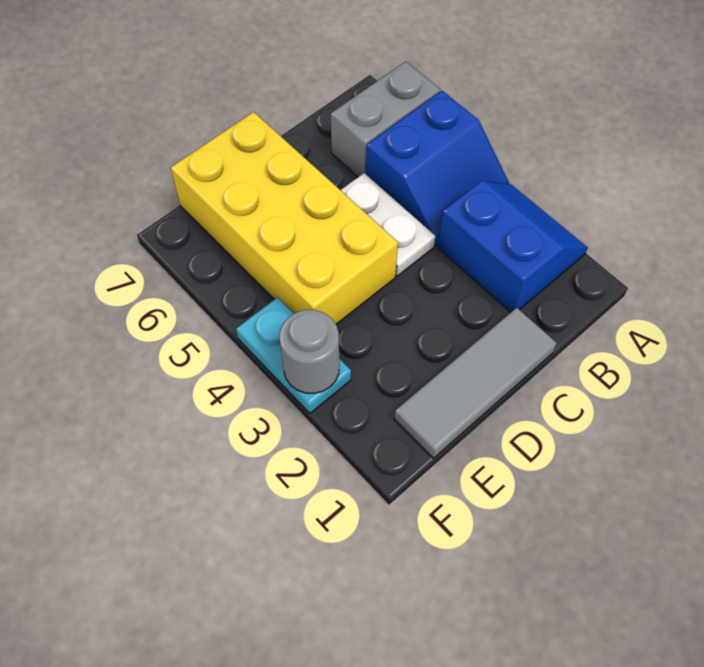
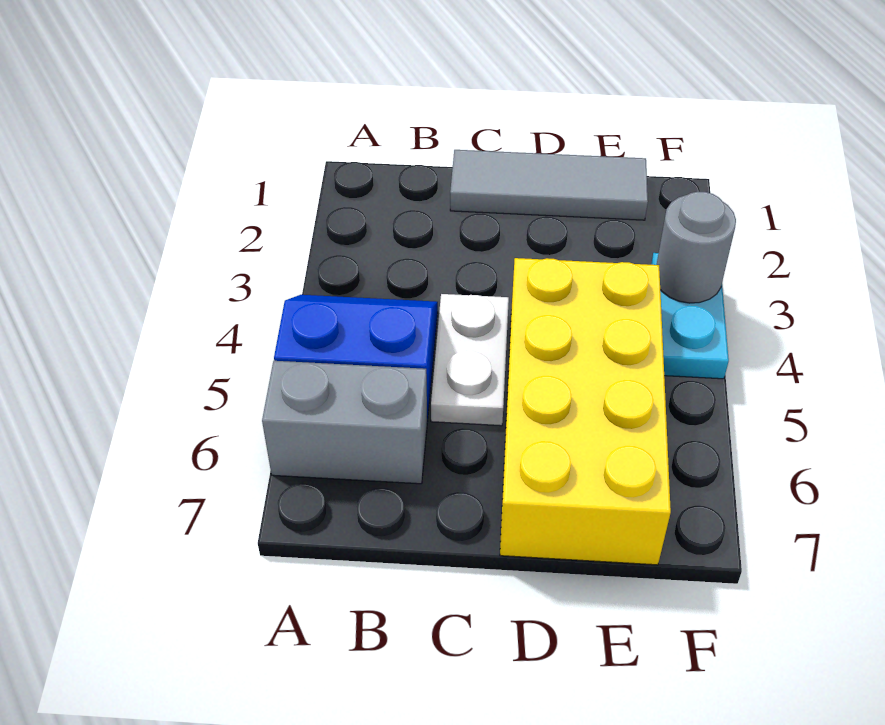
blue 2x2 slope [438,181,588,312] -> none

